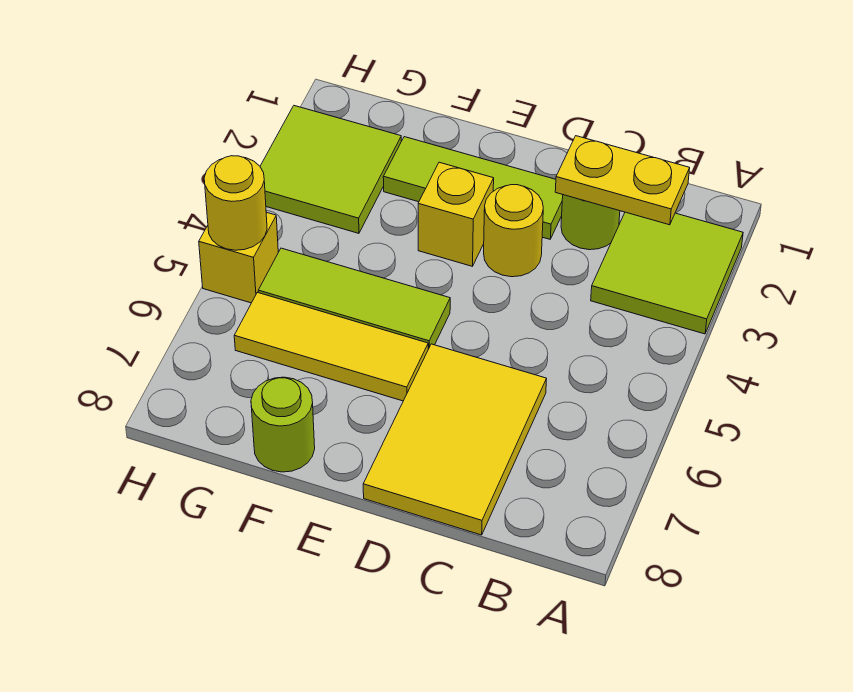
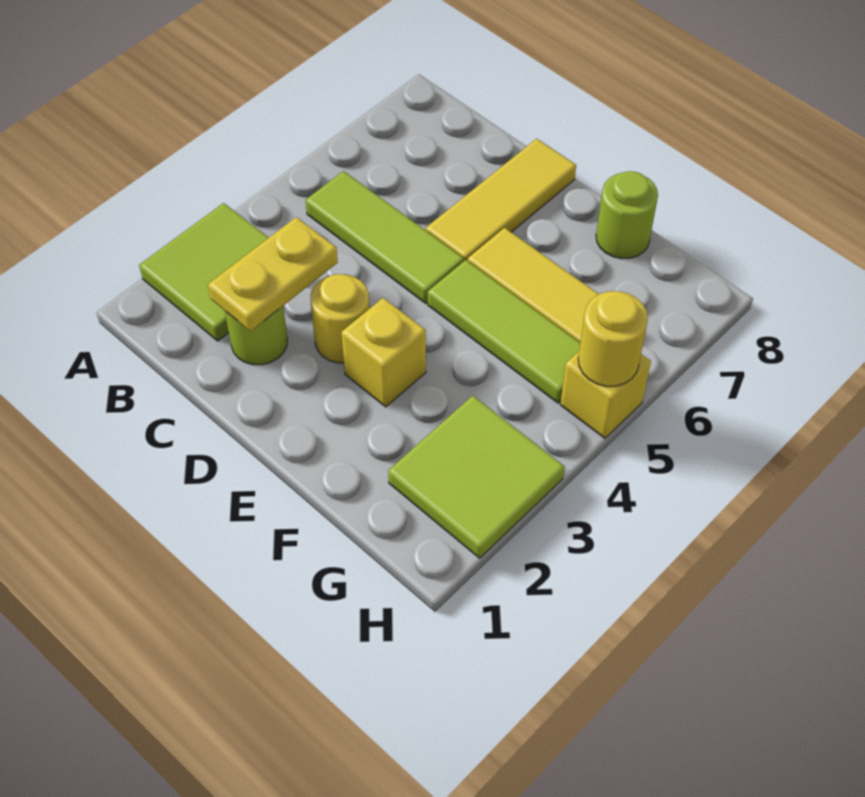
yellow 1x2 plate [555,136,690,225] -> yellow 1x2 plate turned to [208,217,338,331]
yellow 2x3 tile [363,344,547,535] -> yellow 1x3 tile [426,139,576,261]
lime 1x3 tile [383,137,563,239] -> lime 1x3 tile moved to [305,171,464,303]

